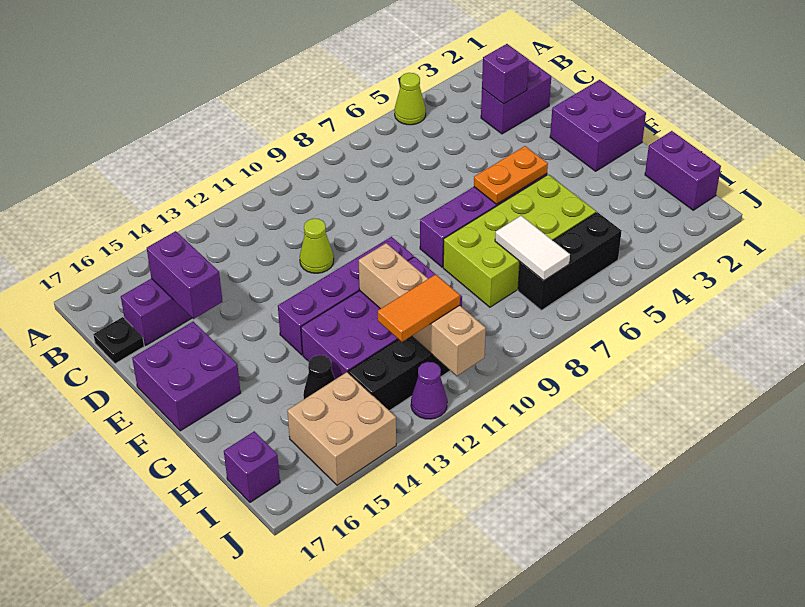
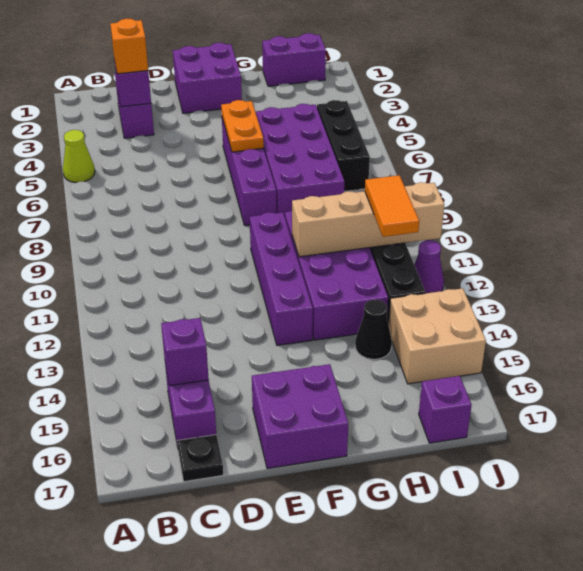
none -> orange 1x1 brick [110,19,148,74]
purple 1x2 brick [147,231,223,319] -> purple 1x1 brick [161,318,209,386]
lime 1x1 cone [300,219,334,273] -> none
lime 2x4 brick [443,175,596,307] -> purple 2x4 brick [255,104,344,216]
white 1x2 tile [495,216,570,281] -> none

